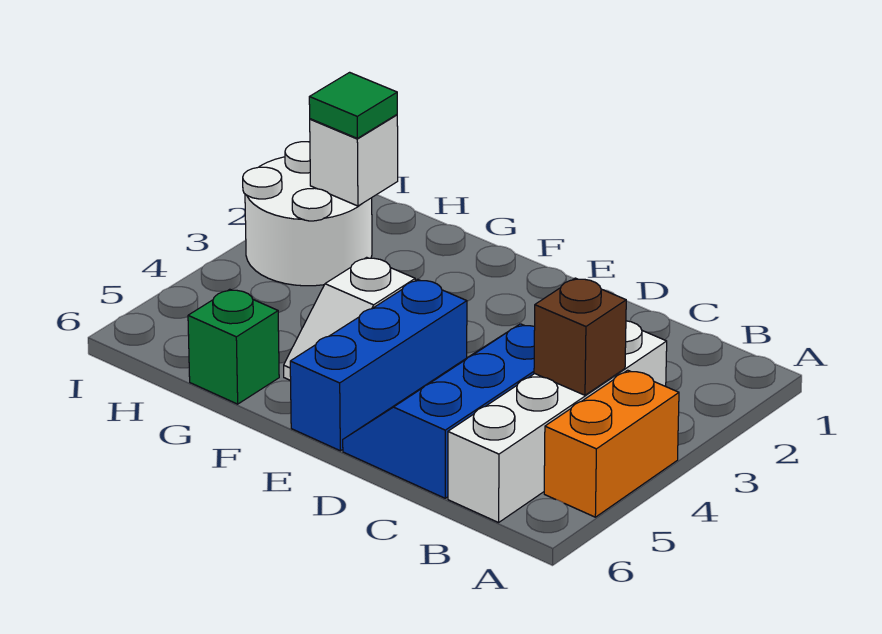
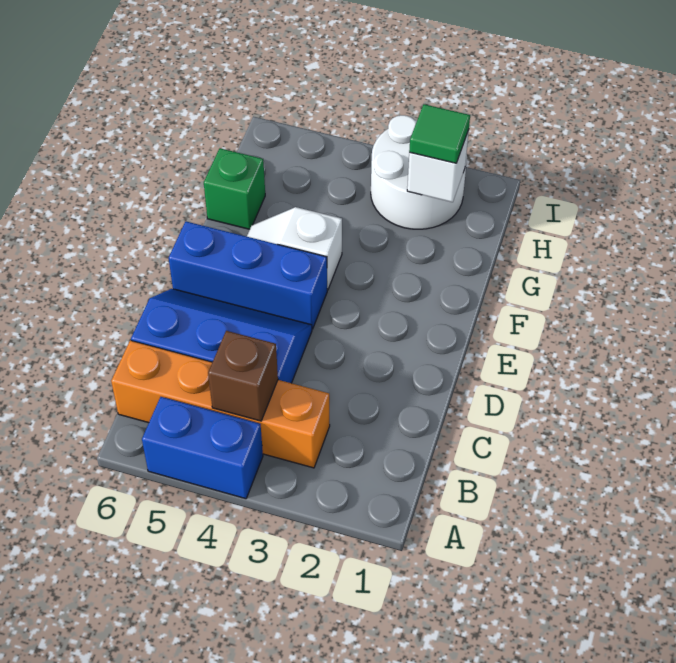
orange 1x2 brick [544,370,679,517] -> blue 1x2 brick [142,397,263,499]
white 1x4 brick [448,321,667,523] -> orange 1x4 brick [111,341,330,468]

